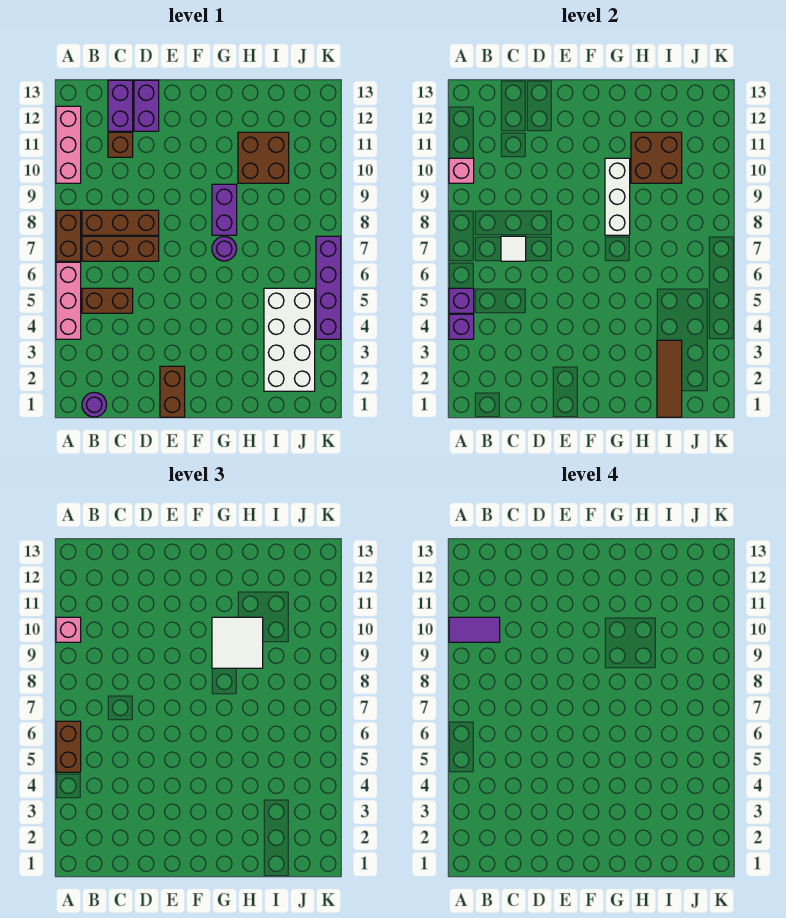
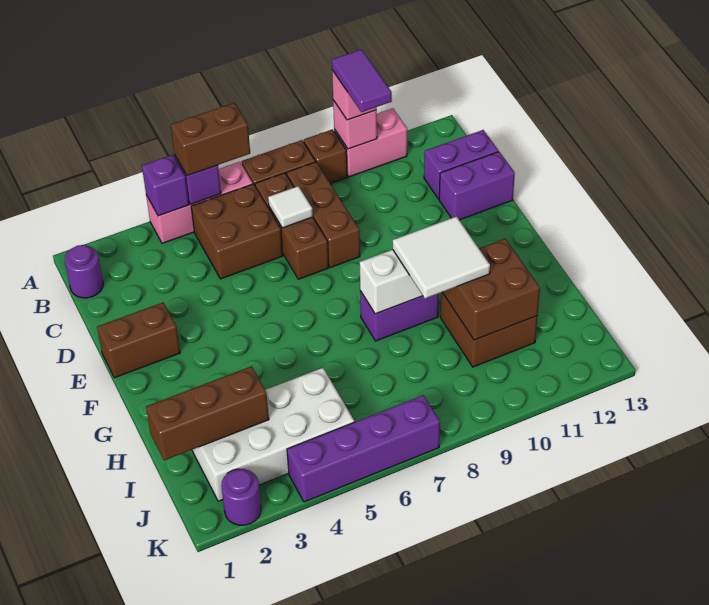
pink 1x3 brick [56,106,81,183] -> pink 1x2 brick [334,108,407,177]
brown 1x2 brick [82,288,133,313] -> brown 2x2 brick [191,184,283,279]
brown 1x1 brick [108,132,133,157] -> brown 1x1 brick moved to [304,129,347,184]
purple 1x1 round brick [212,236,237,261] -> purple 1x1 round brick moved to [221,469,261,525]
brown 1x3 tile [657,340,682,417] -> brown 1x3 brick [146,366,269,460]

